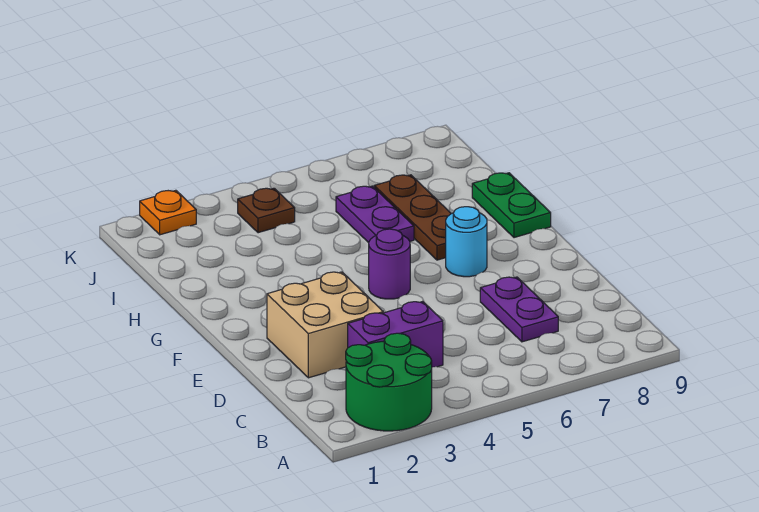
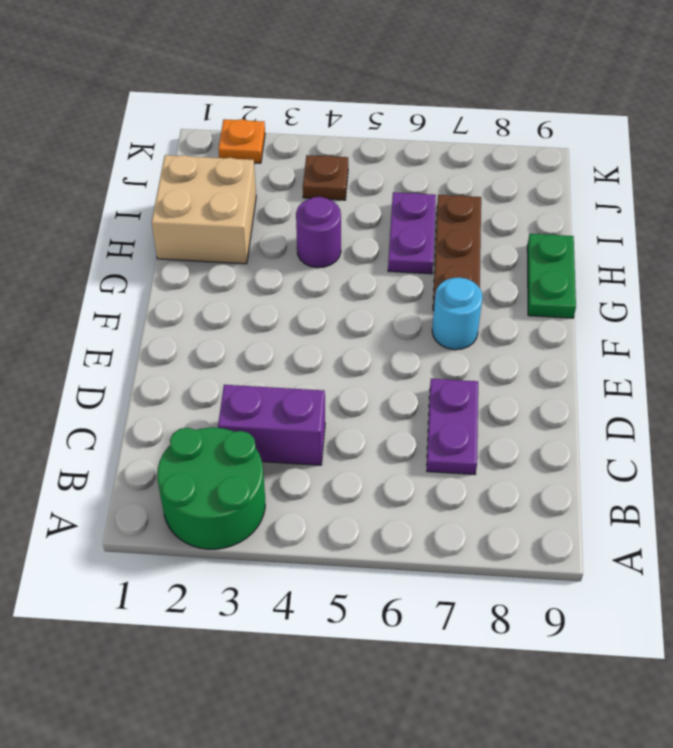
tan 2x2 brick [267,272,383,378] -> tan 2x2 brick moved to [152,155,256,264]
purple 1x1 round brick [369,229,410,299] -> purple 1x1 round brick moved to [296,197,341,268]

